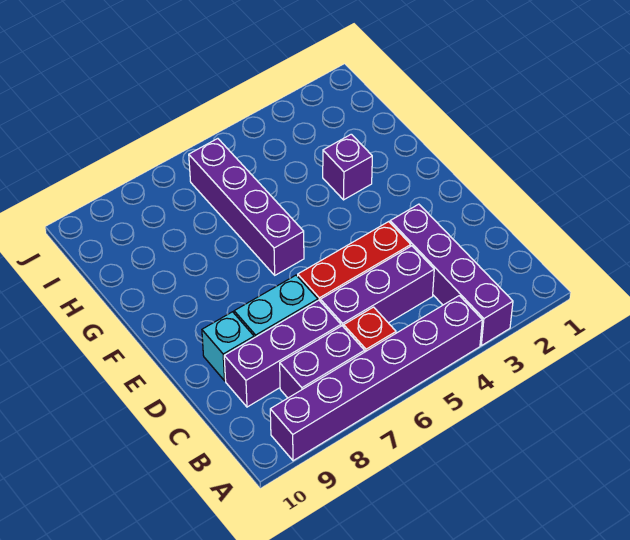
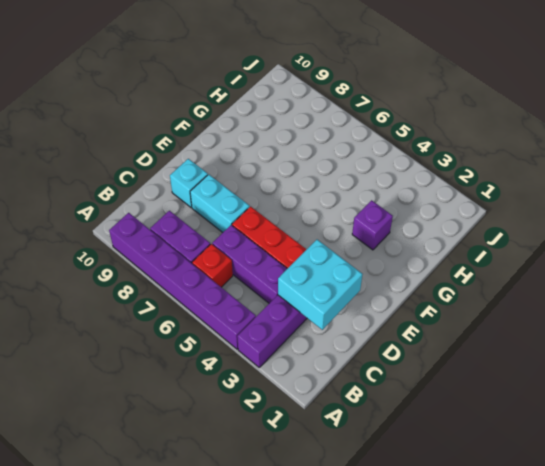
none -> cyan 2x2 brick [278,240,363,330]
purple 1x3 brick [224,300,341,407] -> none
purple 1x4 brick [189,139,304,275] -> none

